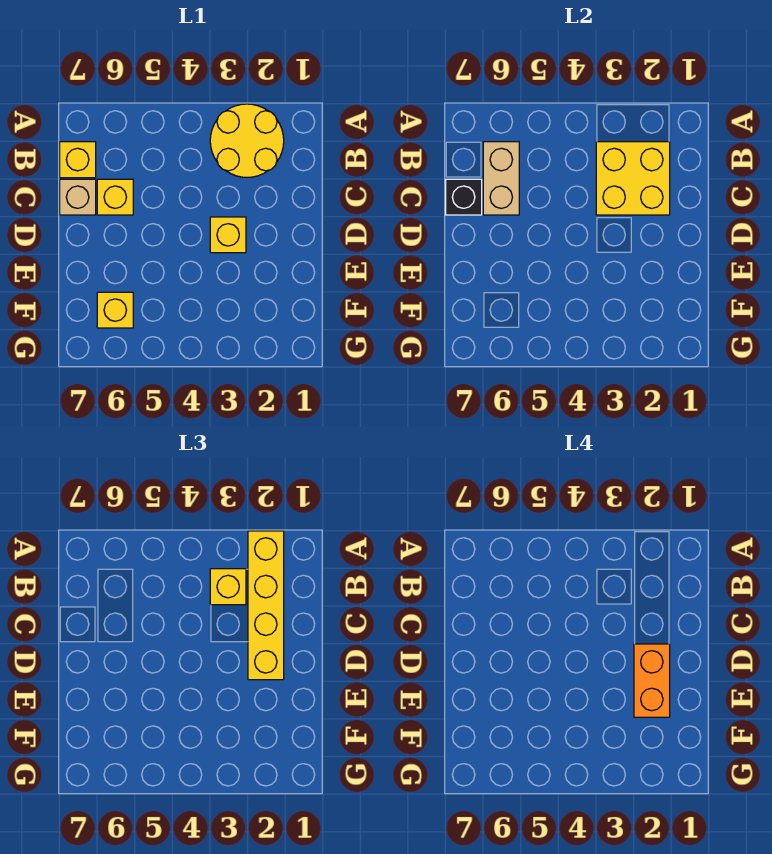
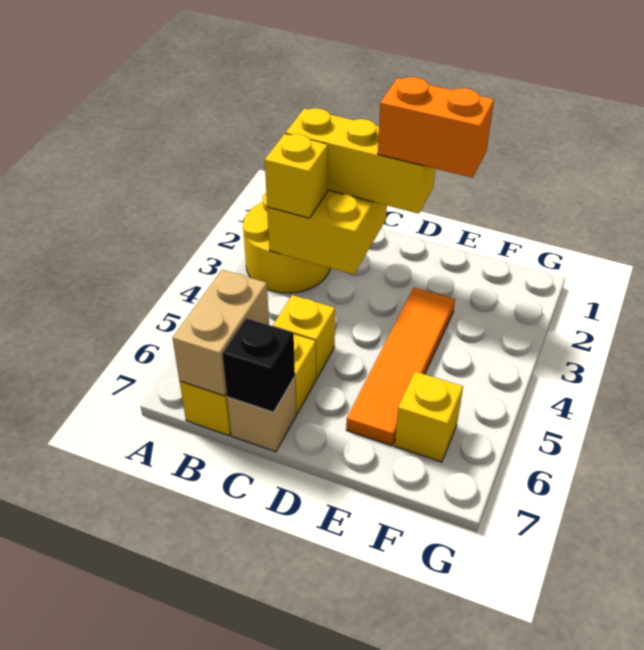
yellow 1x4 brick [248,531,284,680] -> yellow 1x3 brick [286,108,435,214]
tan 1x2 brick [483,142,519,215] -> tan 1x2 brick turned to [172,270,269,396]
yellow 1x1 brick [210,217,246,253] -> yellow 1x1 brick moved to [273,295,335,379]
none -> orange 1x4 tile [346,288,455,445]

